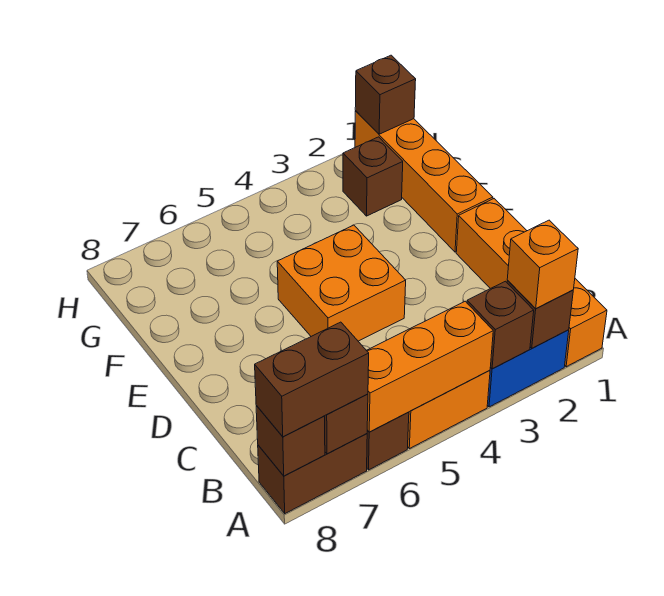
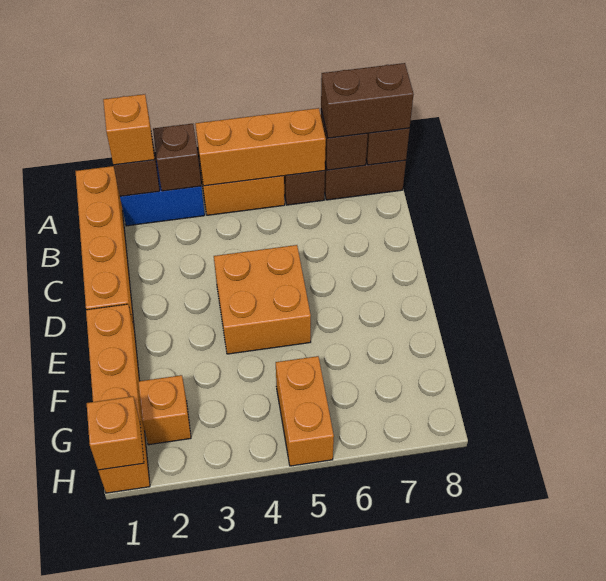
brown 1x1 brick [343,137,403,216] -> orange 1x1 brick [138,375,191,445]
none -> orange 1x2 brick [276,356,334,466]
brown 1x1 brick [355,55,416,134] -> orange 1x1 brick [87,396,144,470]

